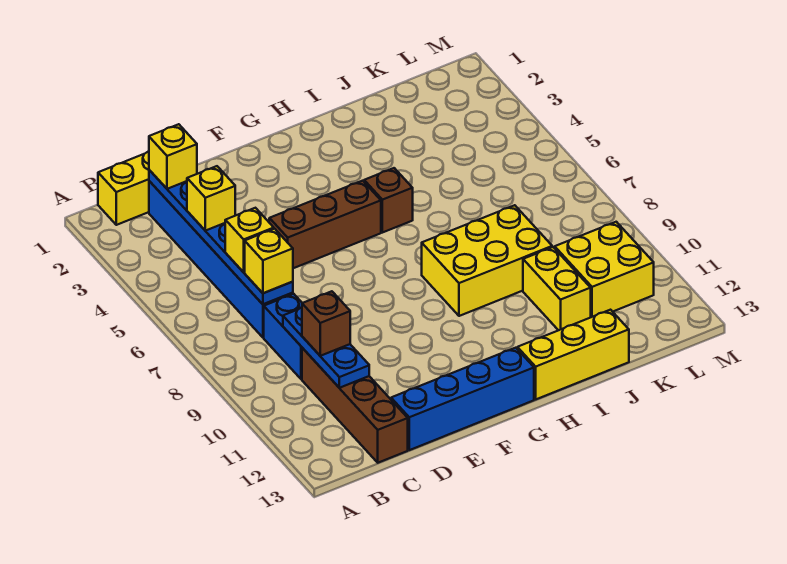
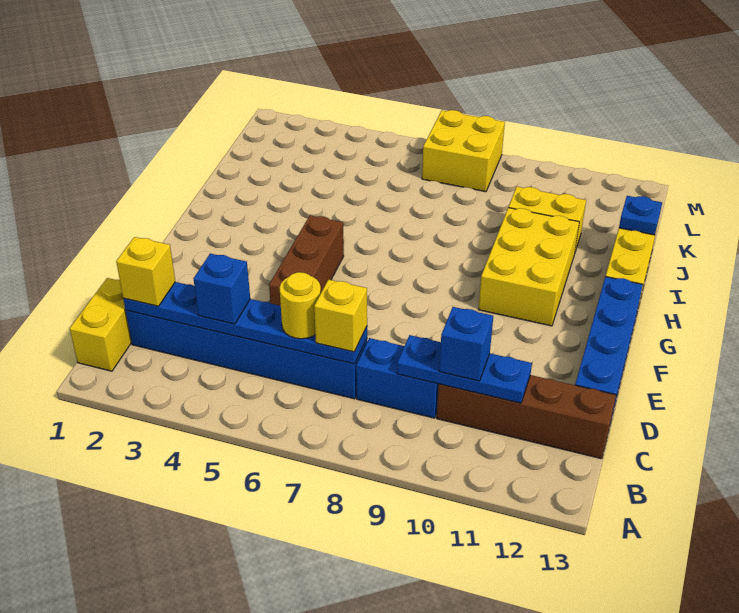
yellow 1x1 brick [187,166,235,231] -> blue 1x1 brick [194,254,250,324]
yellow 1x1 brick [225,208,274,272] -> yellow 1x1 round brick [279,272,321,339]
brown 1x1 brick [302,291,350,356] -> blue 1x1 brick [439,307,493,381]
brown 1x1 brick [364,168,413,233] -> none
yellow 2x3 brick [422,205,552,316] -> yellow 2x3 brick moved to [478,208,579,326]
none -> blue 1x1 plate [619,196,662,235]
yellow 2x2 brick [555,222,654,317] -> yellow 2x2 brick moved to [422,110,505,192]

